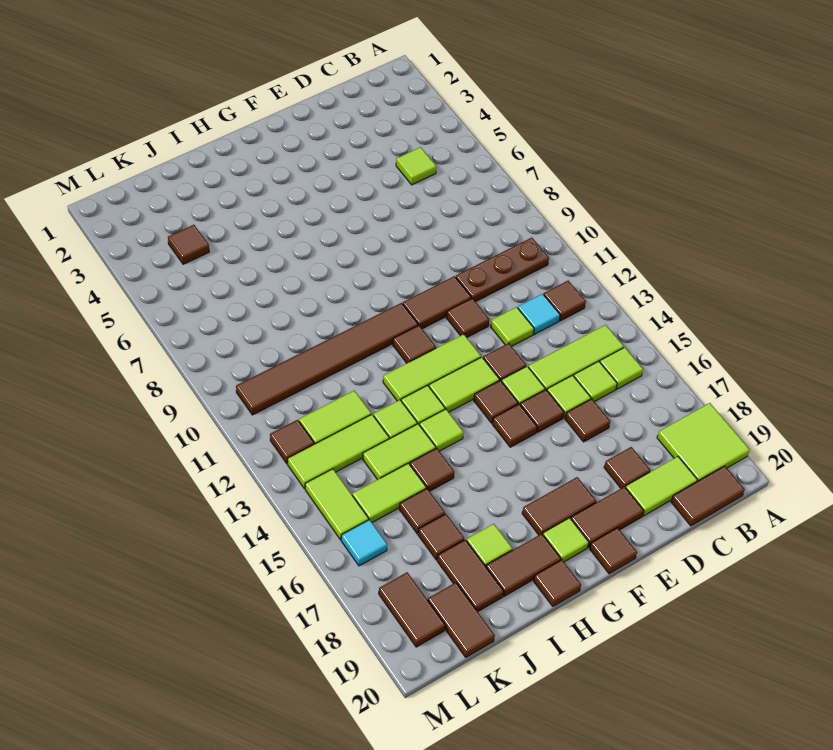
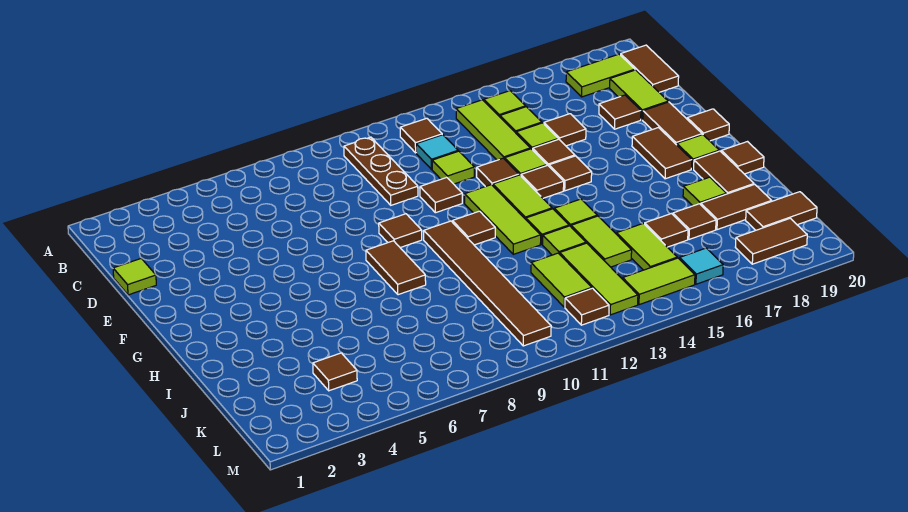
lime 2x2 tile [657,403,750,482] -> lime 1x2 tile [566,54,635,97]
lime 1x1 tile [396,147,436,185] -> lime 1x1 tile moved to [113,258,156,295]
brown 1x2 tile [403,276,471,329] -> brown 1x2 tile moved to [366,241,426,295]
brown 1x1 tile [410,448,454,491] -> brown 1x1 tile moved to [379,214,422,248]

